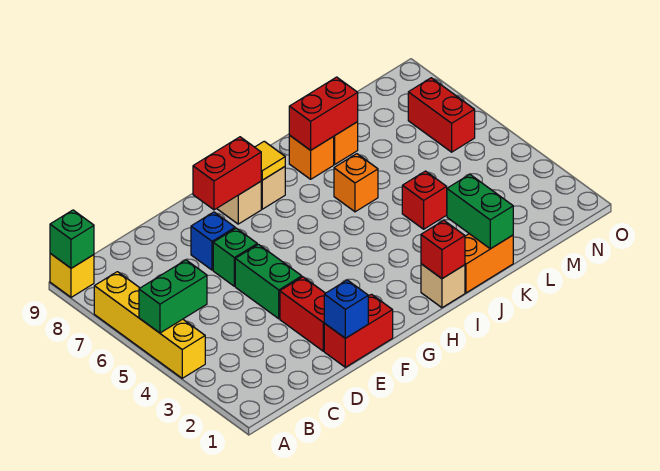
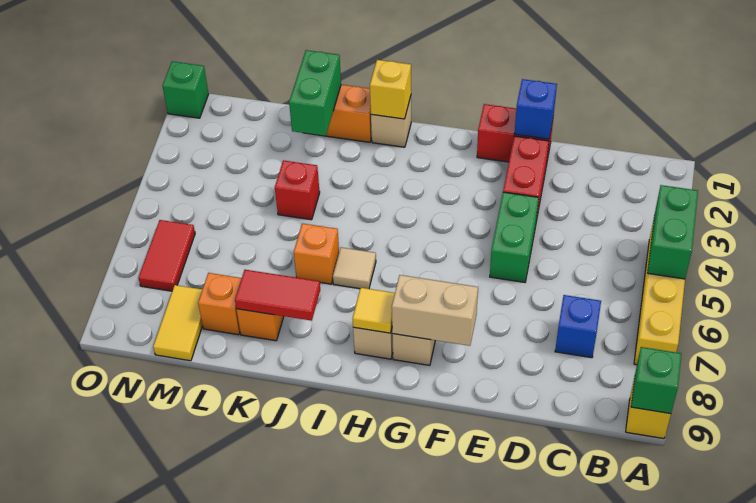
green 1x2 brick [139,260,207,333] -> green 1x2 brick turned to [648,185,698,279]
green 1x1 brick [213,228,257,286] -> green 1x1 brick moved to [163,61,208,118]
blue 1x1 brick [191,212,235,270] -> blue 1x1 brick moved to [555,295,601,358]
red 1x2 brick [193,137,261,210] -> tan 1x2 brick [392,275,478,346]
red 1x1 brick [421,220,465,279] -> yellow 1x1 brick [370,60,411,119]
none -> tan 1x1 tile [333,247,376,289]
orange 1x1 brick [289,136,334,179] -> orange 1x1 brick moved to [198,273,242,335]
red 1x2 brick [289,77,358,150] -> red 1x2 tile [235,270,320,321]
none -> yellow 1x2 tile [153,285,203,361]
red 1x2 brick [408,78,475,152] -> red 1x2 tile [139,220,195,291]

